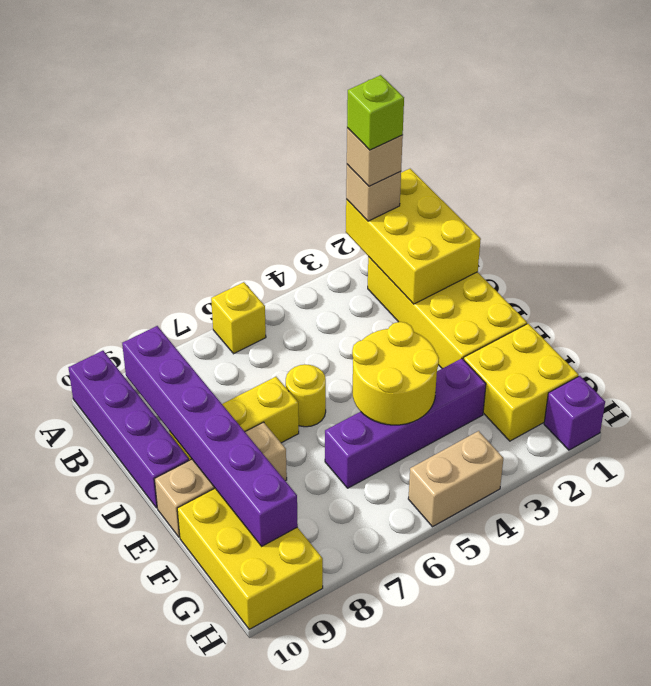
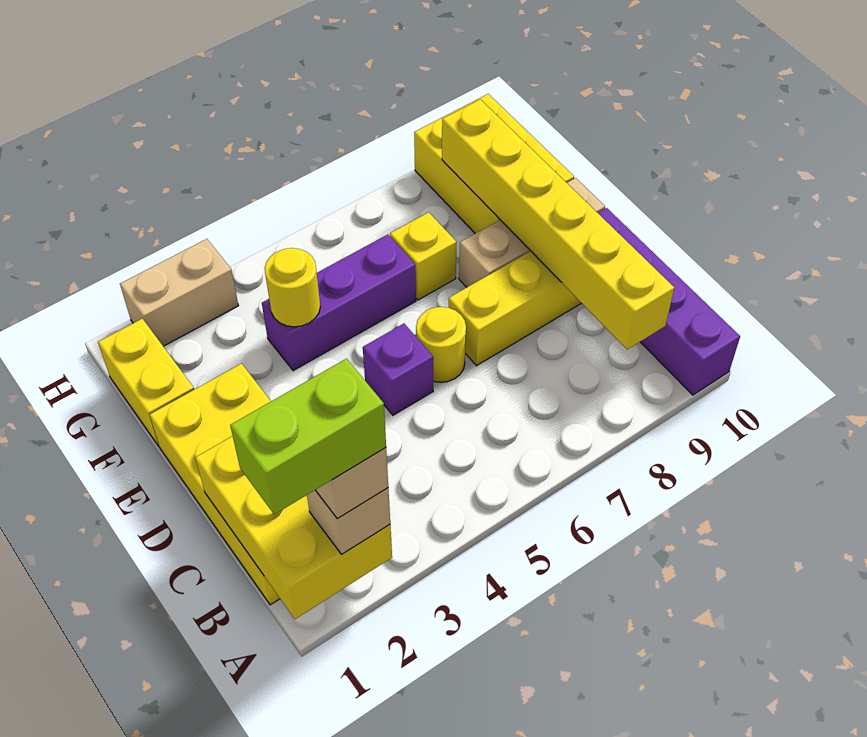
lime 1x1 brick [347,75,404,150] -> lime 1x2 brick [230,359,386,515]
yellow 1x1 brick [211,282,266,354] -> yellow 1x1 brick moved to [390,212,457,300]
purple 1x6 brick [122,326,298,546] -> yellow 1x6 brick [442,99,674,349]
yellow 2x2 round brick [352,322,439,425] -> yellow 1x1 round brick [265,248,320,327]
yellow 2x2 brick [463,324,579,441] -> yellow 1x2 brick [98,319,194,446]
purple 1x4 brick [325,358,486,488] -> purple 1x3 brick [262,234,416,371]
purple 1x1 brick [544,376,605,450] -> purple 1x1 brick moved to [363,324,433,415]
tan 1x2 brick [408,431,503,527] -> tan 1x2 brick moved to [120,239,238,346]

